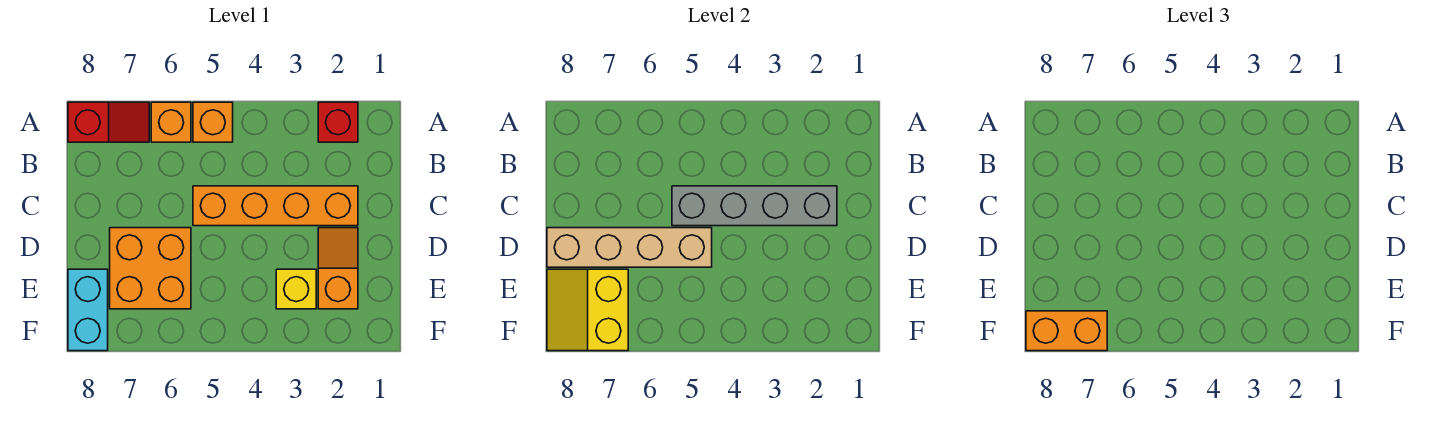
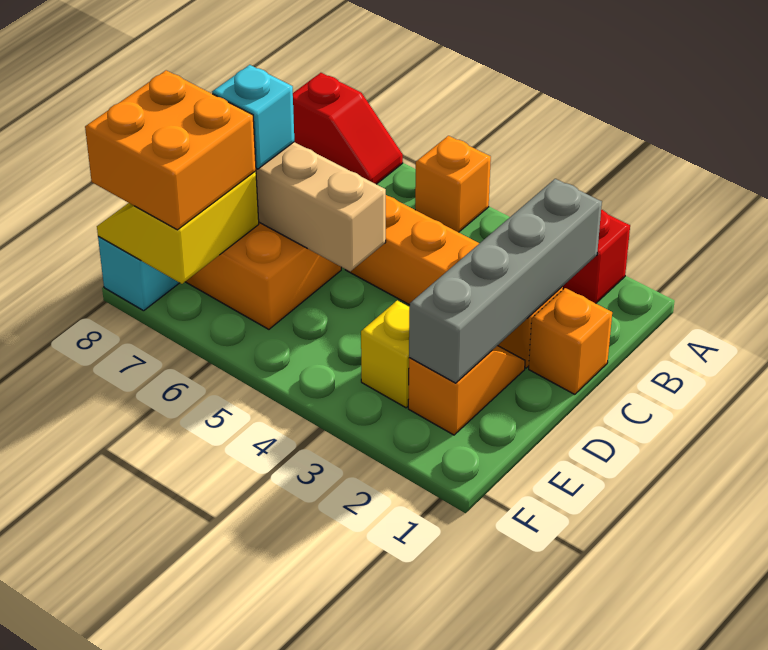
orange 1x1 brick [151,102,191,142] -> orange 1x1 brick moved to [529,288,612,394]
grey 1x4 brick [672,186,837,226] -> grey 1x4 brick turned to [409,179,602,383]
none -> cyan 1x1 brick [212,65,294,169]
orange 1x2 brick [1026,311,1107,351] -> orange 2x2 brick [85,70,256,230]

